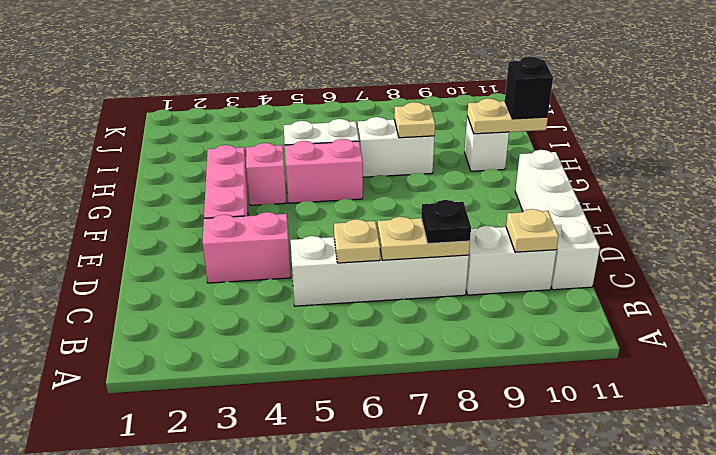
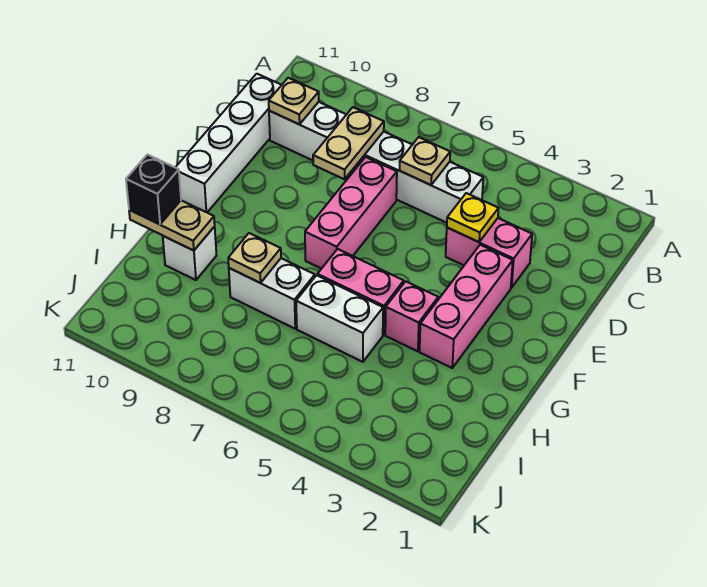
tan 1x2 plate [378,217,470,260] -> tan 1x2 plate turned to [313,107,384,179]
black 1x1 plate [421,200,471,244] -> none
none -> yellow 1x1 plate [447,193,499,242]
none -> pink 1x3 brick [305,157,397,269]

